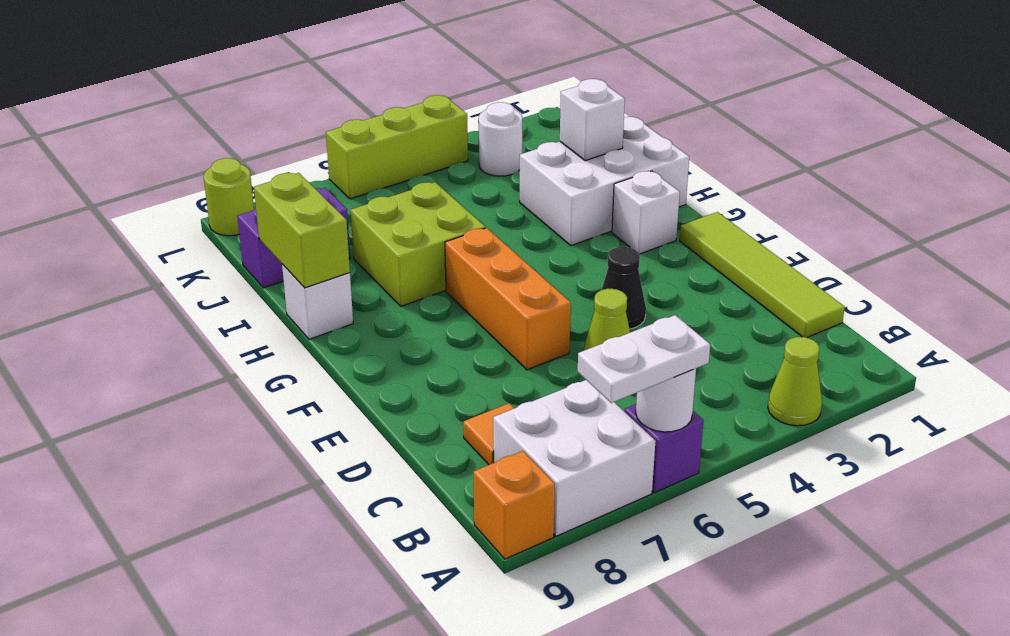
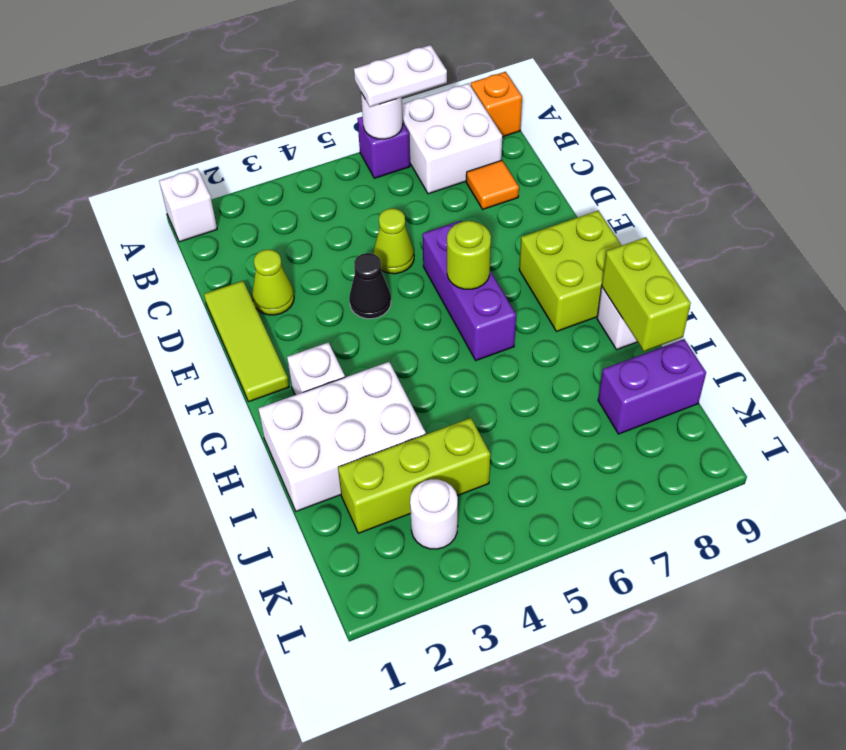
lime 1x1 cone [768,337,822,426] -> lime 1x1 cone moved to [252,250,294,315]
lime 1x4 tile [680,212,845,338] -> lime 1x3 tile [204,281,289,402]
orange 1x3 brick [445,228,571,370] -> purple 1x3 brick [423,221,516,360]
lime 2x2 brick [351,182,485,306] -> lime 2x2 brick moved to [519,211,622,331]
white 1x1 brick [560,79,625,161] -> white 1x1 brick moved to [159,168,217,242]
lime 1x3 brick [326,95,468,199] -> lime 1x3 brick moved to [338,418,490,533]
lime 1x1 round brick [204,158,254,236] -> lime 1x1 round brick moved to [447,221,491,289]

